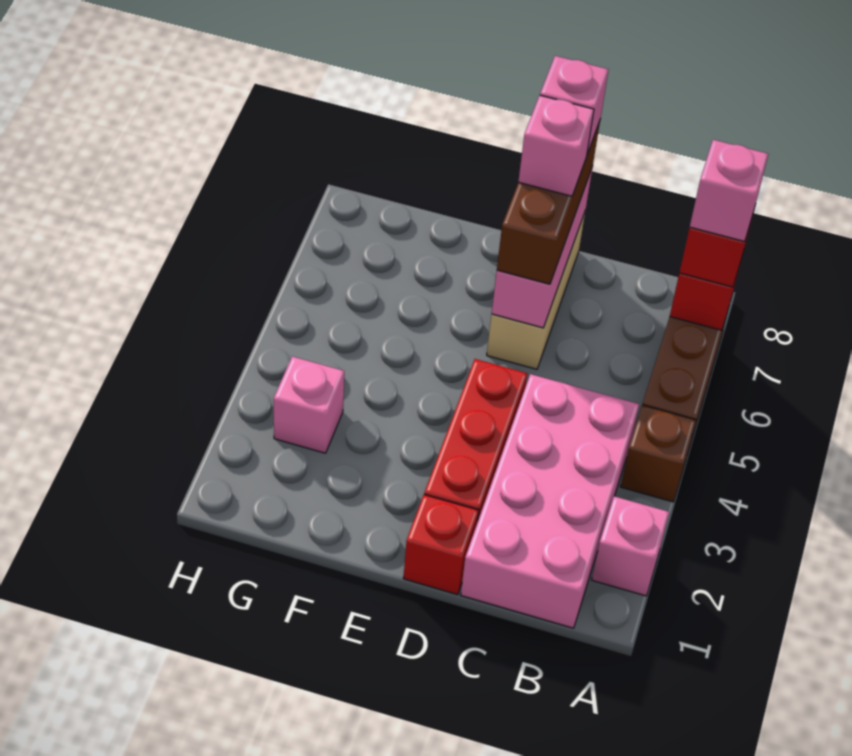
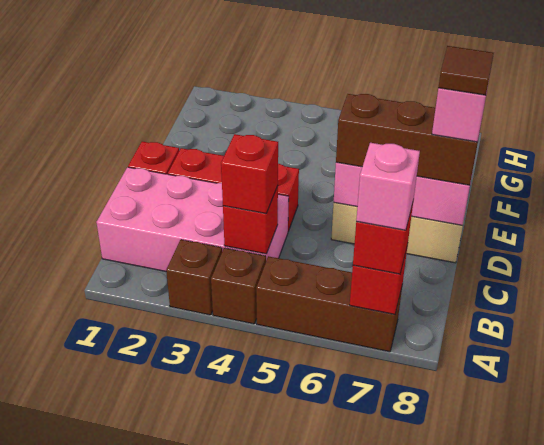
pink 1x1 brick [592,496,669,596] -> none
none -> brown 1x1 brick [166,240,222,315]
none -> red 1x1 brick [223,186,278,254]
none -> red 1x1 brick [221,134,278,214]
pink 1x1 brick [518,95,594,196] -> none
none -> brown 1x1 tile [438,46,494,95]
pink 1x1 brick [274,356,344,453] -> none

